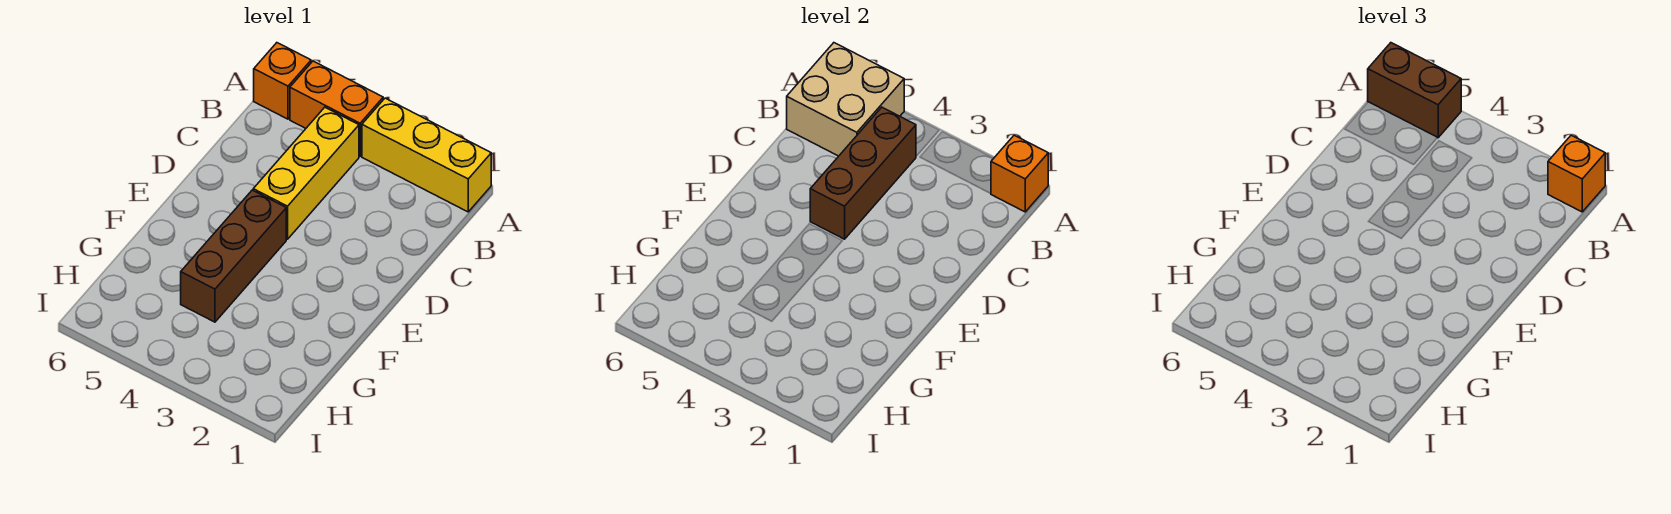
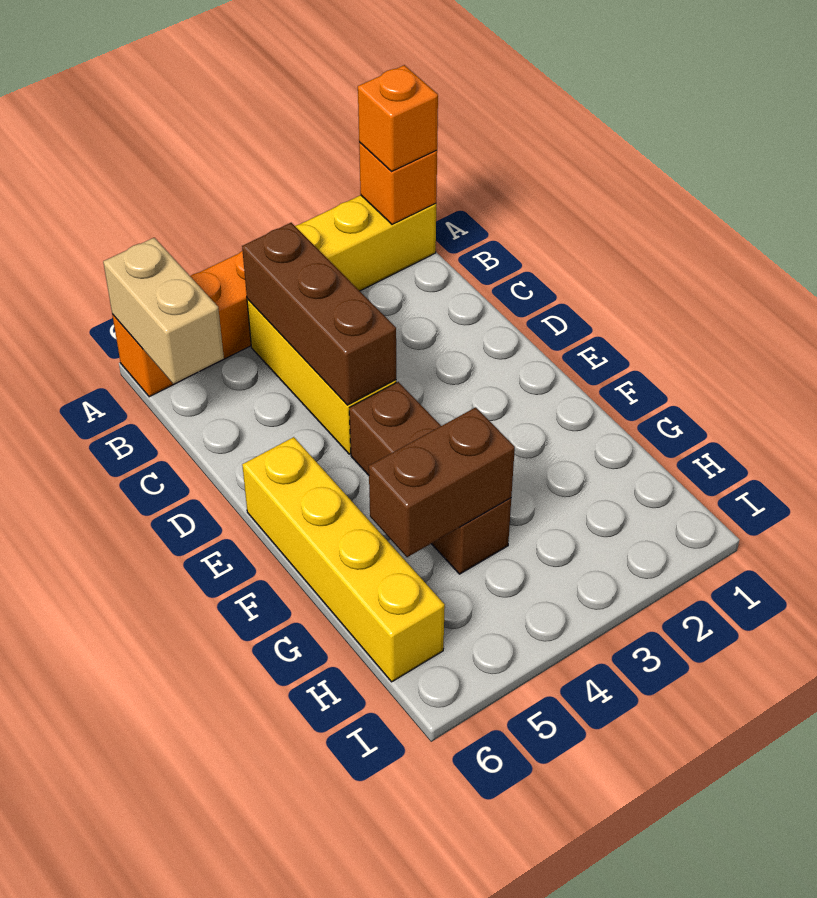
tan 2x2 brick [787,43,904,156] -> tan 1x2 brick [103,238,224,384]
brown 1x2 brick [1368,43,1461,138] -> brown 1x2 brick moved to [369,407,515,557]
none -> yellow 1x4 brick [242,437,445,682]

